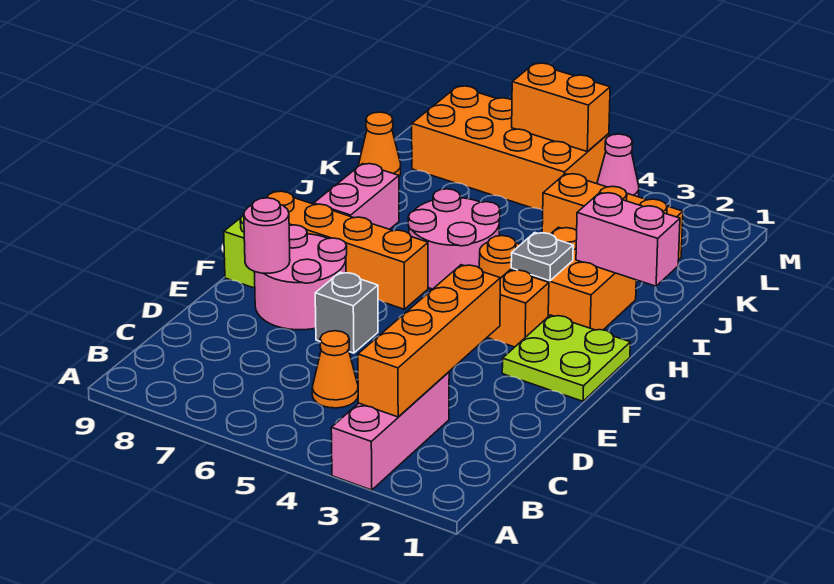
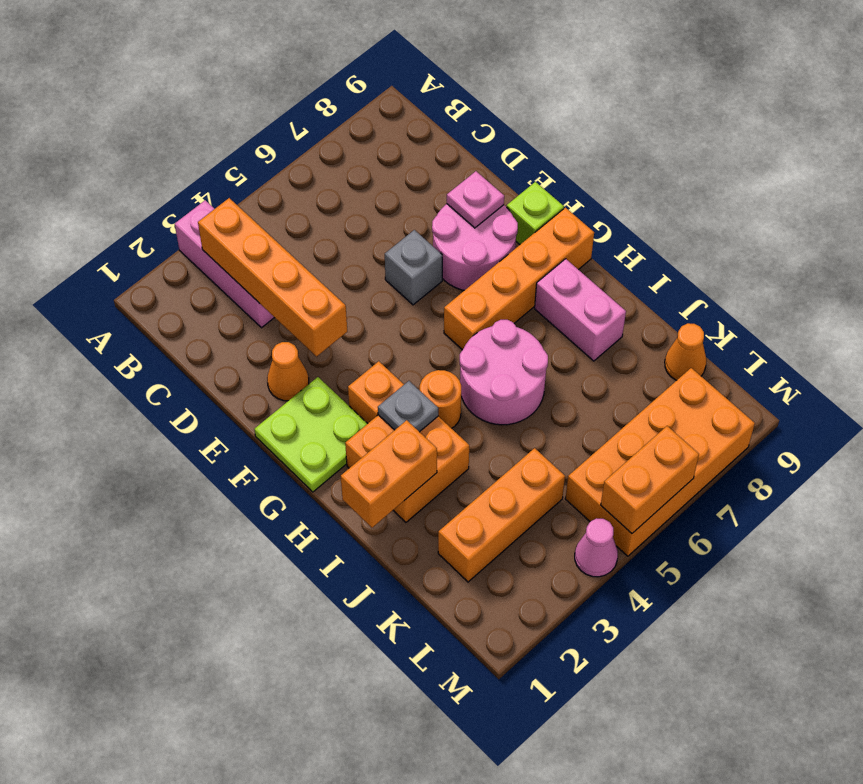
orange 1x1 cone [312,331,358,408] -> orange 1x1 cone moved to [267,342,309,401]
pink 1x1 round brick [244,198,290,273] -> pink 1x1 plate [447,171,504,228]
pink 1x2 brick [576,193,680,286] -> orange 1x2 brick [341,420,437,528]

